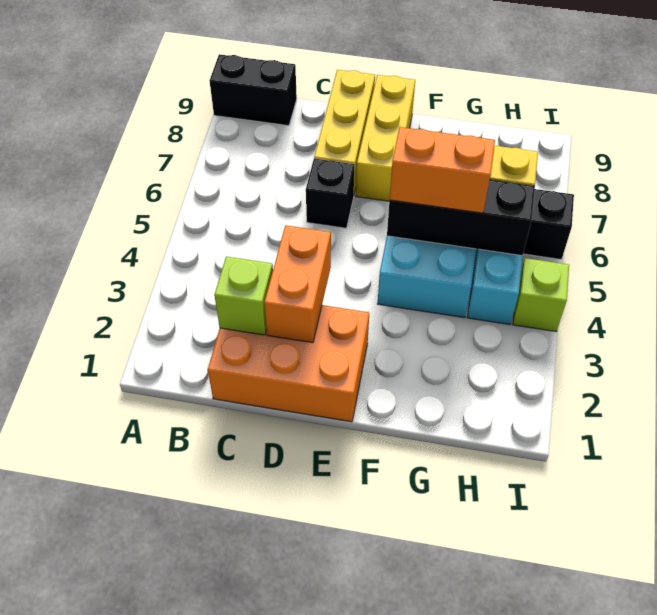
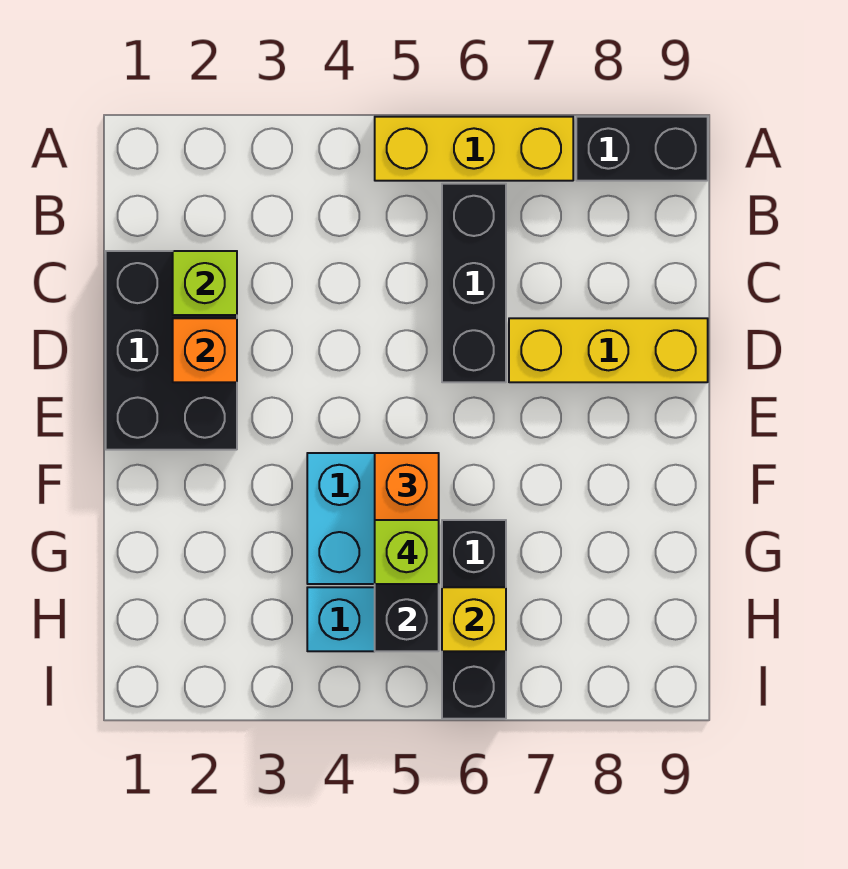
black 1x2 brick [210,54,297,126] -> black 1x2 brick turned to [576,117,708,181]
orange 2x3 brick [208,305,369,422] -> black 2x3 brick [106,251,237,450]
orange 1x2 brick [264,225,331,343] -> orange 1x1 brick [173,318,237,382]
black 1x1 brick [306,158,354,228] -> black 1x3 brick [442,184,506,382]
yellow 1x3 brick [356,75,415,201] -> yellow 1x3 brick moved to [375,117,573,181]
lime 1x1 brick [513,258,569,331] -> lime 1x1 brick moved to [375,520,439,584]

